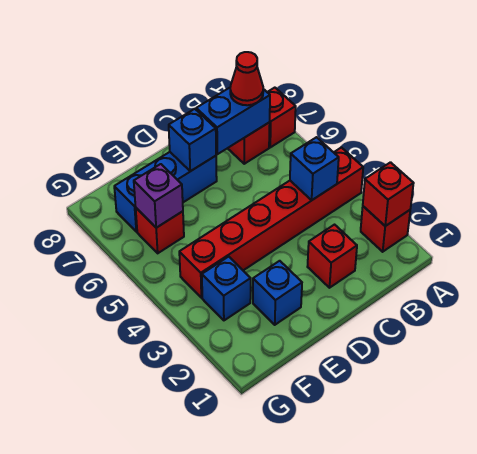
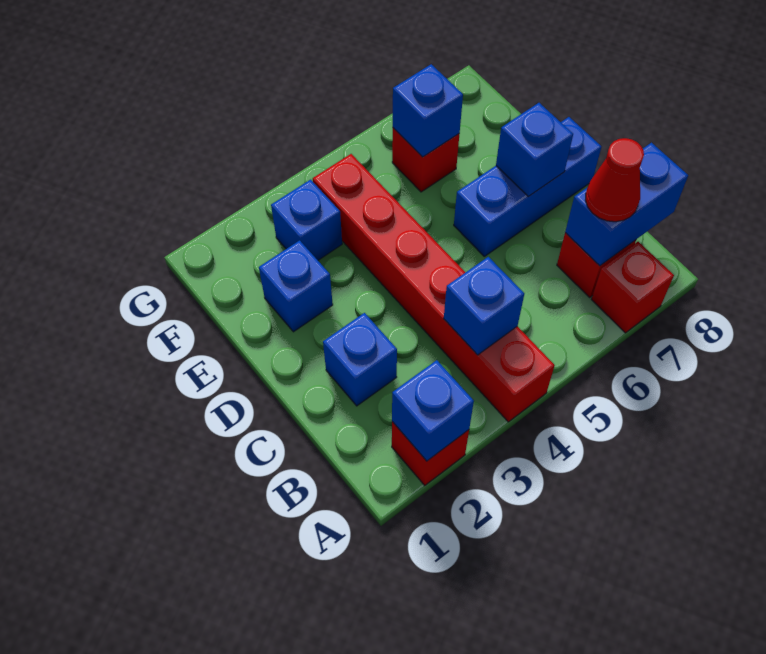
red 1x1 brick [363,162,414,226] -> blue 1x1 brick [392,360,474,461]
blue 1x2 brick [196,88,270,154] -> blue 1x2 brick turned to [565,143,688,266]
red 1x1 brick [307,225,357,288] -> blue 1x1 brick [323,313,397,406]
blue 1x3 brick [114,152,217,232] -> blue 1x3 brick turned to [454,117,601,256]
purple 1x1 brick [134,164,183,228] -> blue 1x1 brick [393,64,463,157]

